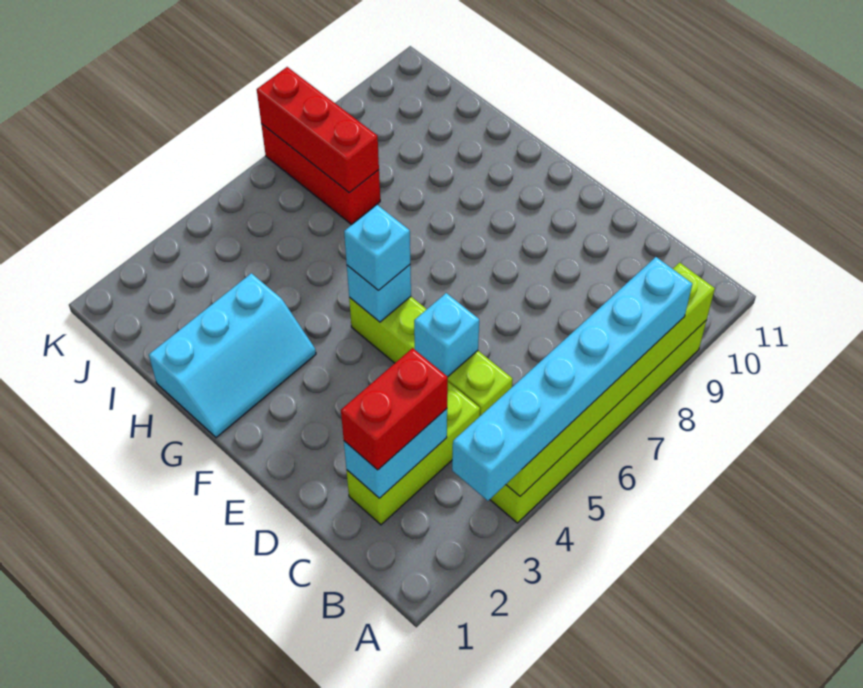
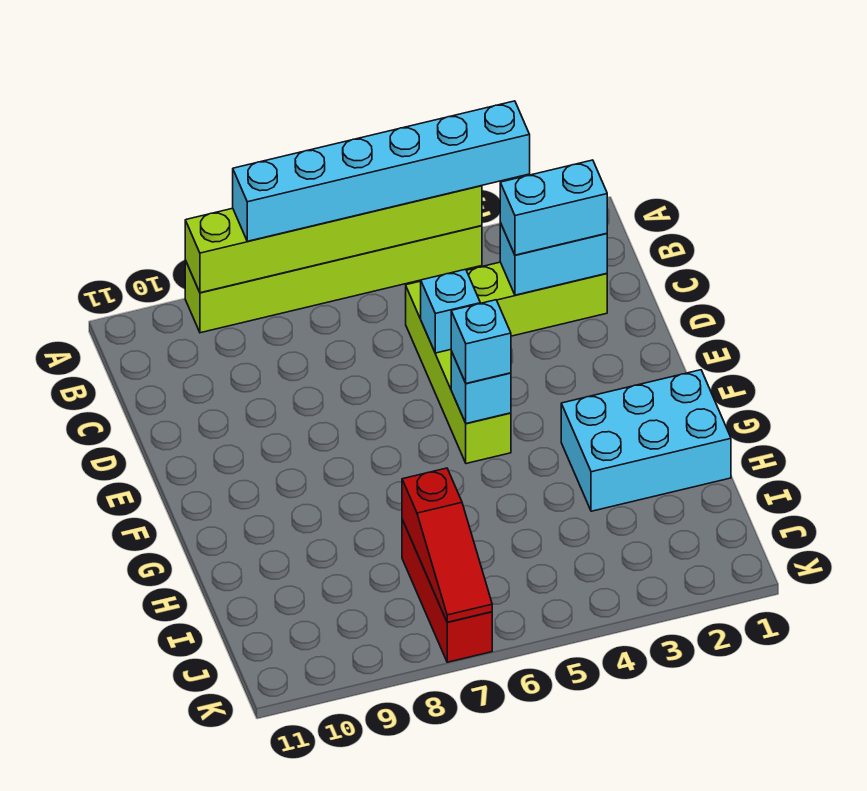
red 1x2 brick [341,348,448,470] -> cyan 1x2 brick [500,160,607,255]
cyan 2x3 slope [149,273,316,438] -> cyan 2x3 brick [561,370,731,511]
red 1x3 brick [257,67,379,193] -> red 1x3 slope [402,468,492,622]

